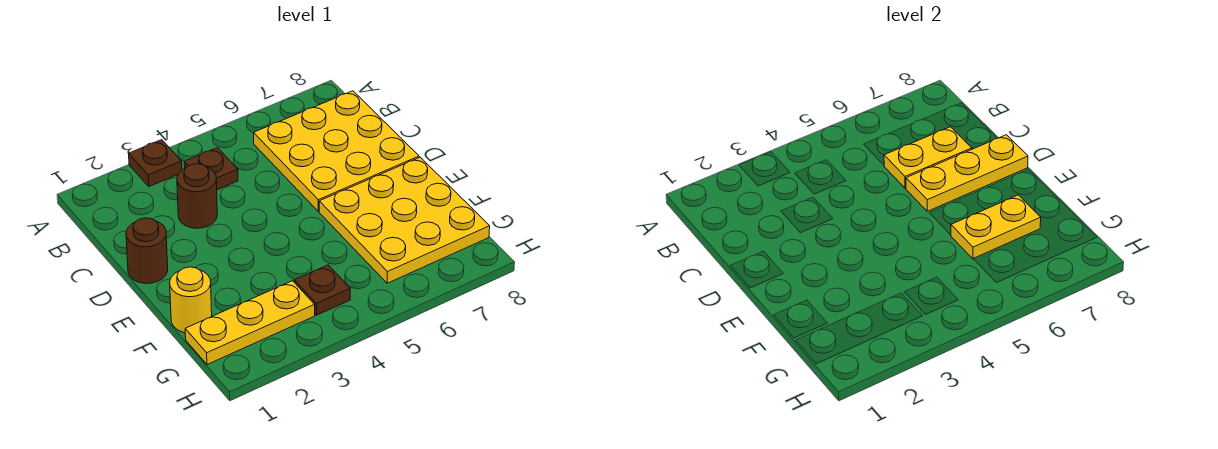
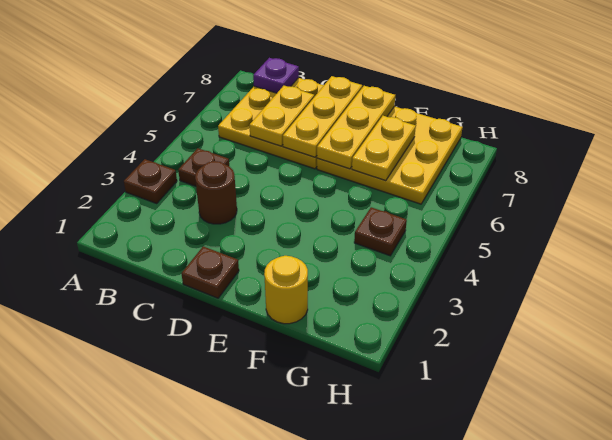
none -> purple 1x1 plate [253,58,299,93]
brown 1x1 round brick [126,218,168,283] -> brown 1x1 plate [181,246,239,298]
yellow 1x3 plate [185,281,315,365] -> yellow 1x3 plate moved to [317,86,395,169]

